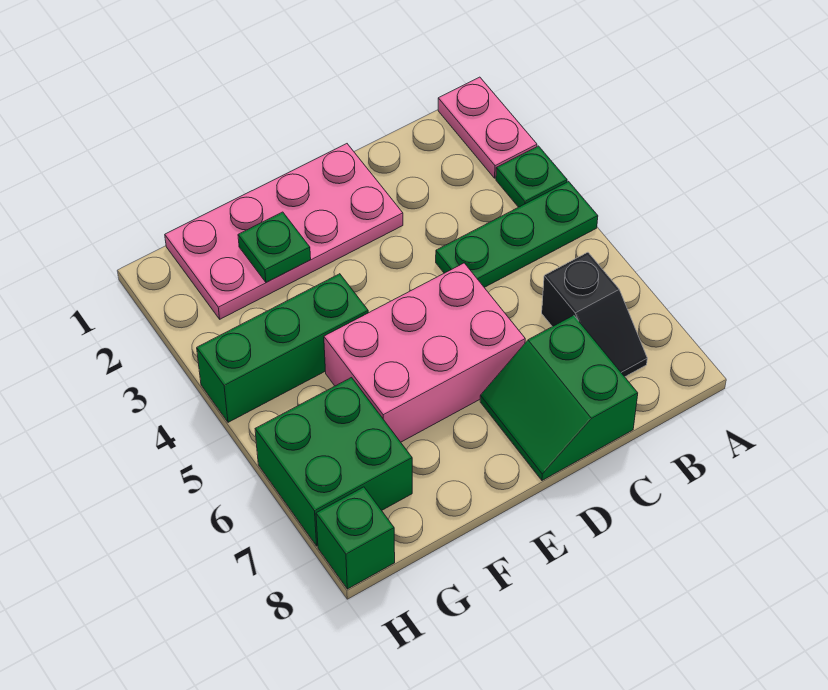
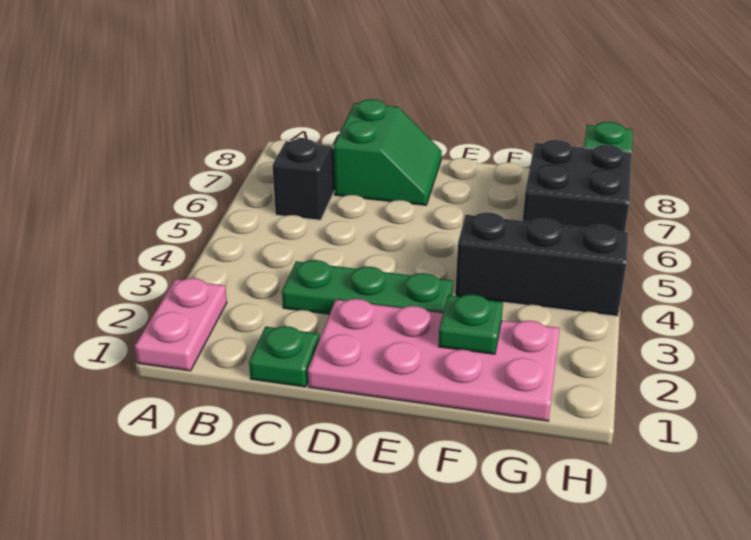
green 1x1 plate [496,146,567,207] -> green 1x1 plate moved to [249,326,319,387]
green 1x3 plate [436,181,598,287] -> green 1x3 plate moved to [282,260,453,314]
pink 2x3 brick [324,263,525,442] -> none
green 1x3 brick [197,274,368,422] -> black 1x3 brick [455,212,628,316]
green 2x2 brick [255,378,412,546] -> black 2x2 brick [523,140,632,232]

